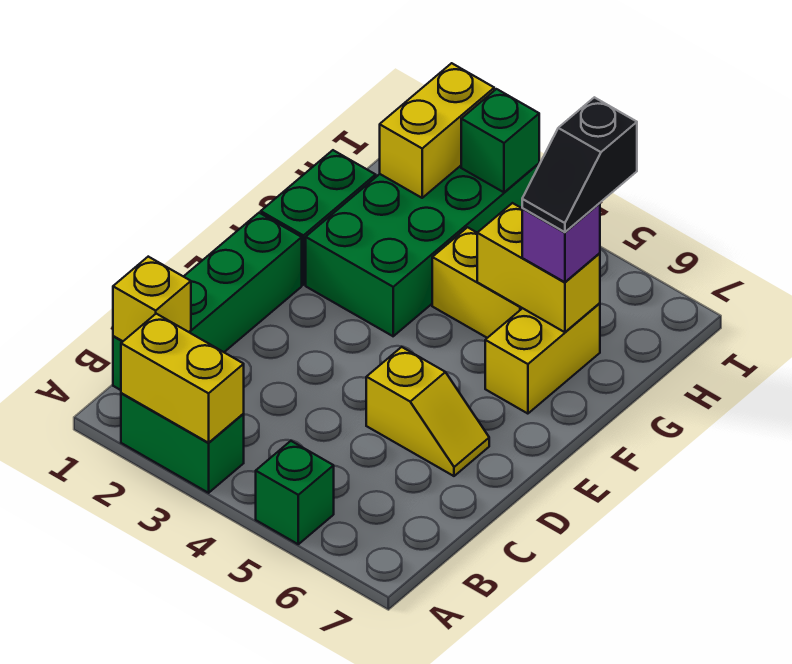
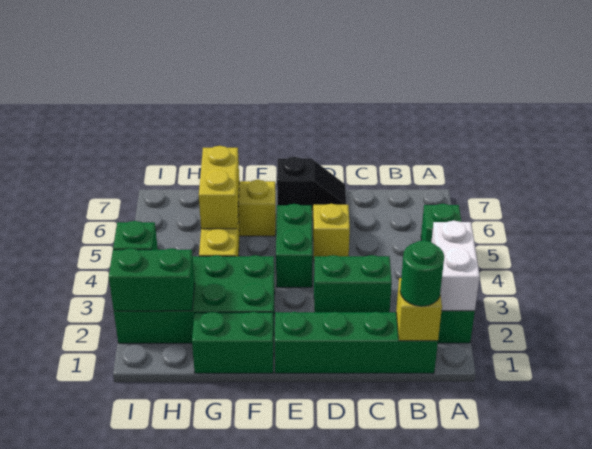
yellow 1x2 brick [121,314,244,443] -> white 1x2 brick [432,221,480,311]
none -> green 1x1 round brick [400,240,444,306]
none -> green 1x2 brick [314,255,392,312]
none -> green 1x2 brick [276,204,313,287]
purple 1x1 brick [522,203,600,282] -> none
black 1x2 slope [522,97,637,232] -> black 1x2 slope moved to [277,157,346,212]
yellow 1x2 brick [380,63,494,198] -> green 1x2 brick [109,248,195,311]

